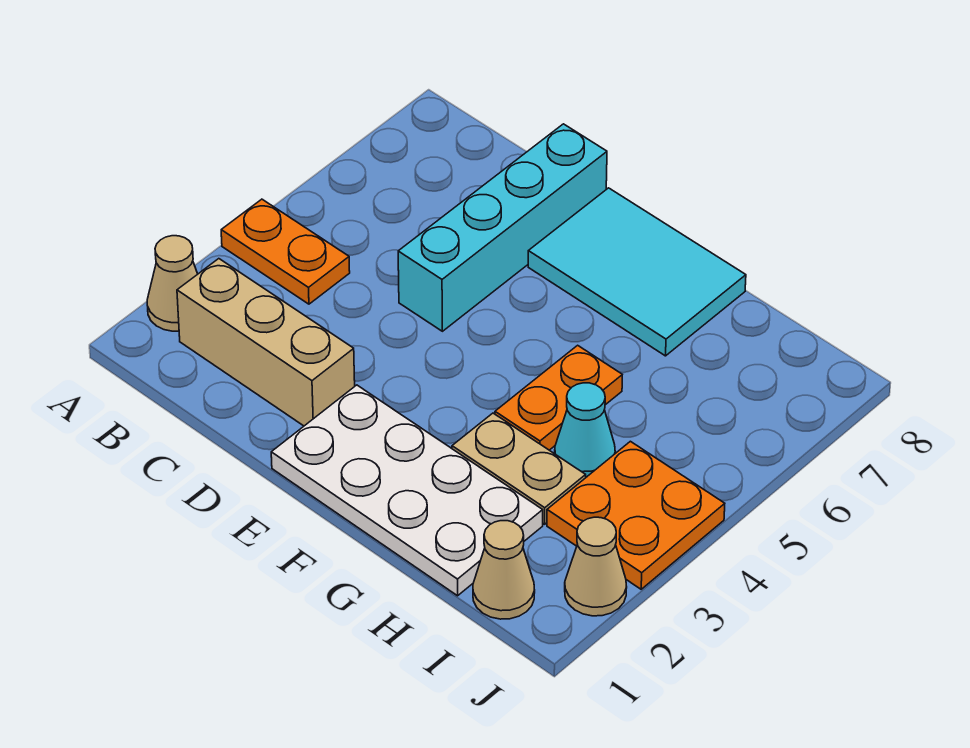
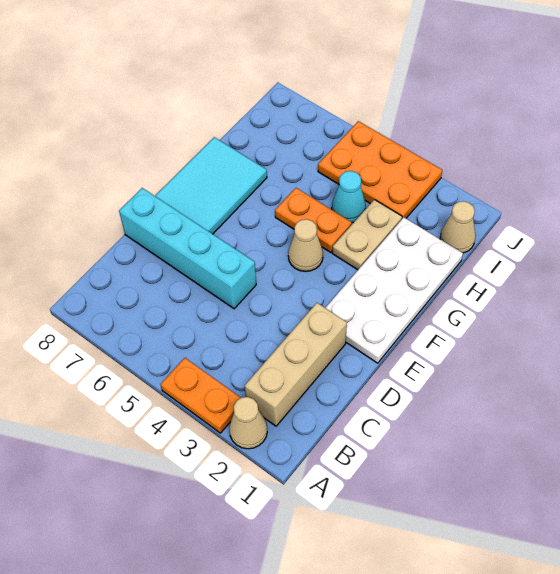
orange 1x2 plate [221,199,350,304] -> orange 1x2 plate turned to [161,358,241,433]
orange 2x2 plate [547,441,725,589] -> orange 2x3 plate [318,121,442,219]
tan 1x1 cone [565,517,627,616] -> tan 1x1 cone moved to [288,219,323,272]

